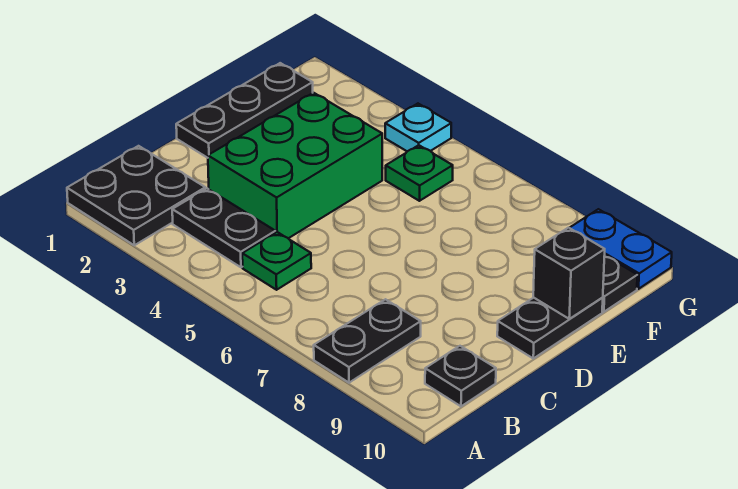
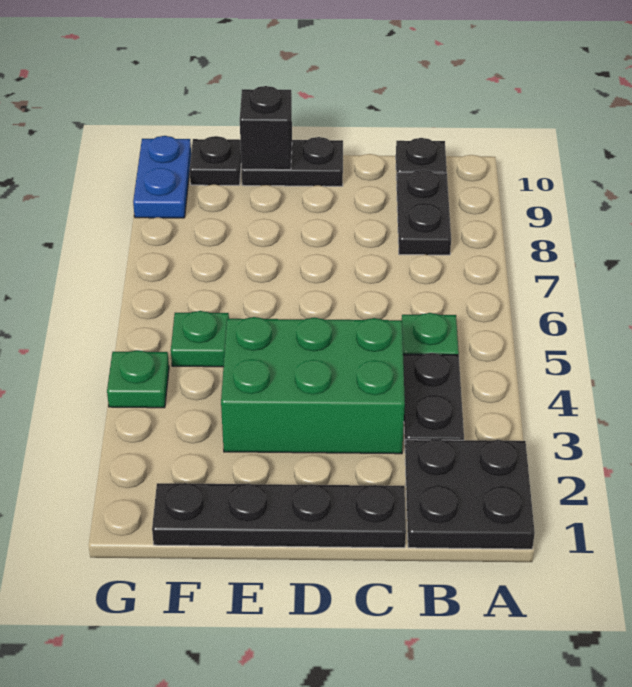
black 1x2 plate [314,299,421,383] -> black 1x2 plate turned to [397,170,451,255]
black 1x3 plate [176,63,313,158] -> black 1x4 plate [152,483,406,548]
cyan 1x1 plate [385,104,451,151] -> green 1x1 plate [107,350,169,408]

